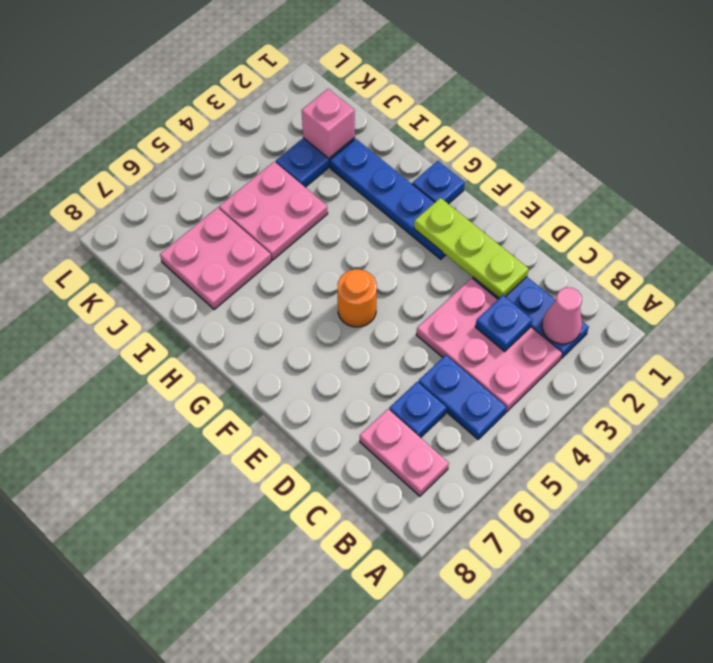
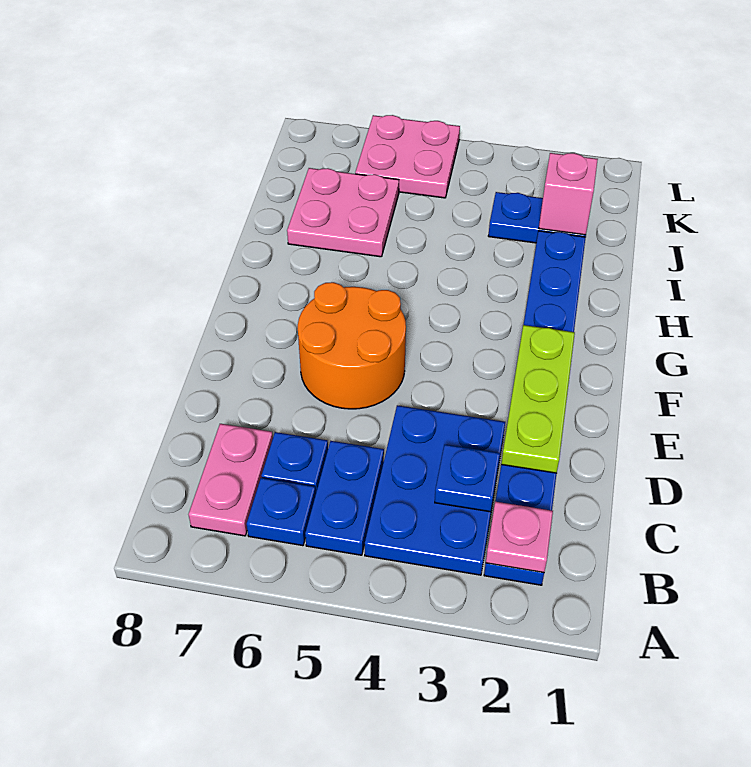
pink 1x1 cone [542,288,582,344] -> pink 1x1 plate [486,502,553,573]
pink 2x3 plate [416,278,562,412] -> blue 2x3 plate [365,405,505,575]
orange 1x1 round brick [338,269,377,327] -> orange 2x2 round brick [298,282,406,409]
blue 1x1 plate [412,161,465,204] -> blue 1x1 plate moved to [247,478,316,546]
pink 2x2 plate [219,162,328,260] -> pink 2x2 plate moved to [355,115,460,198]

